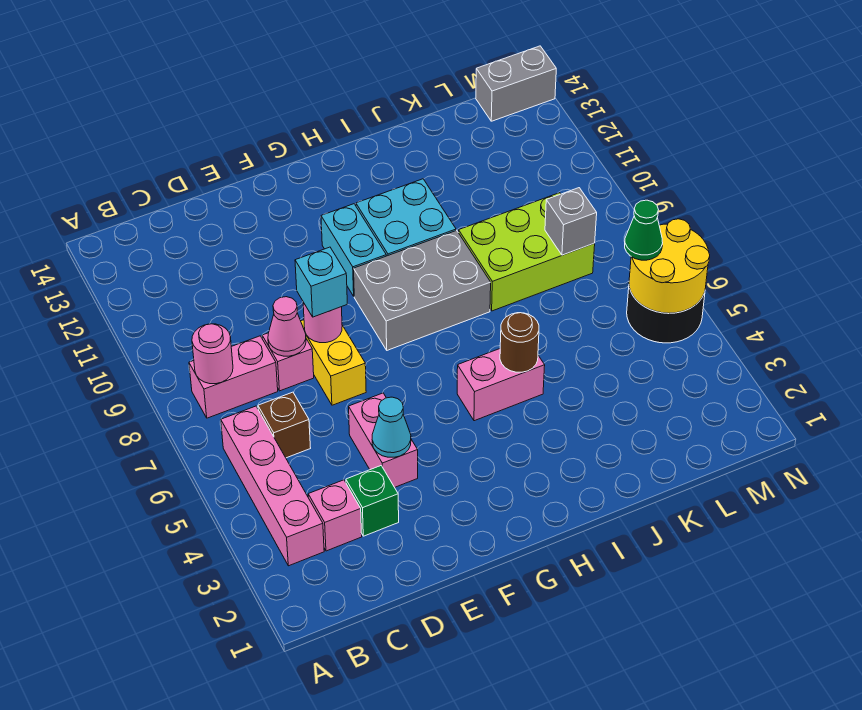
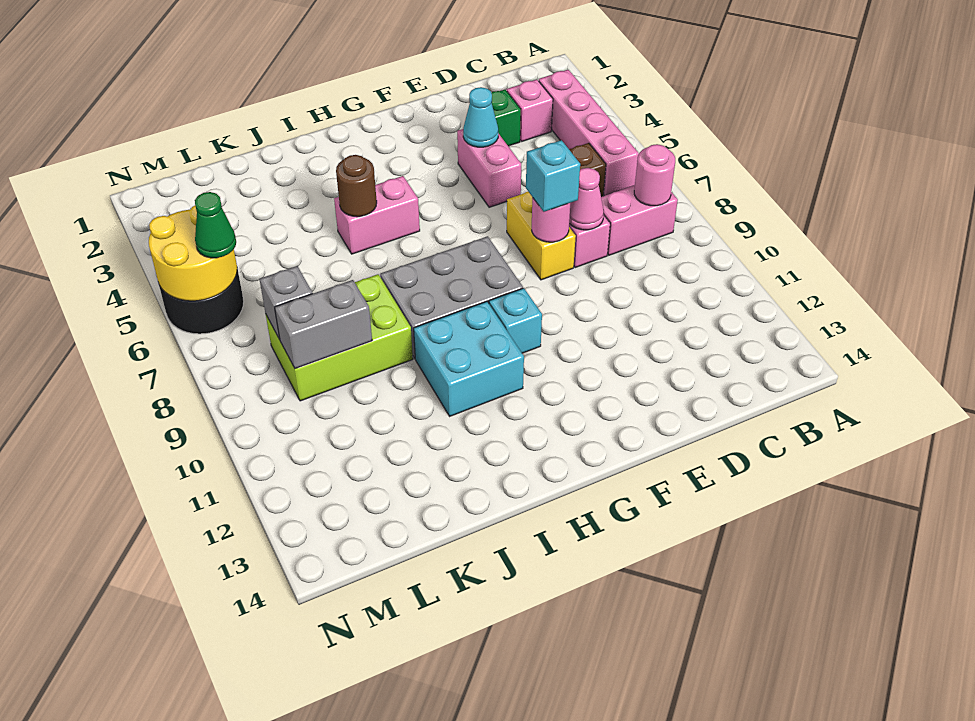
cyan 1x2 brick [321,204,386,296] -> cyan 1x1 brick [489,288,542,353]
grey 1x2 brick [476,46,556,121] -> grey 1x2 brick moved to [275,280,372,369]

